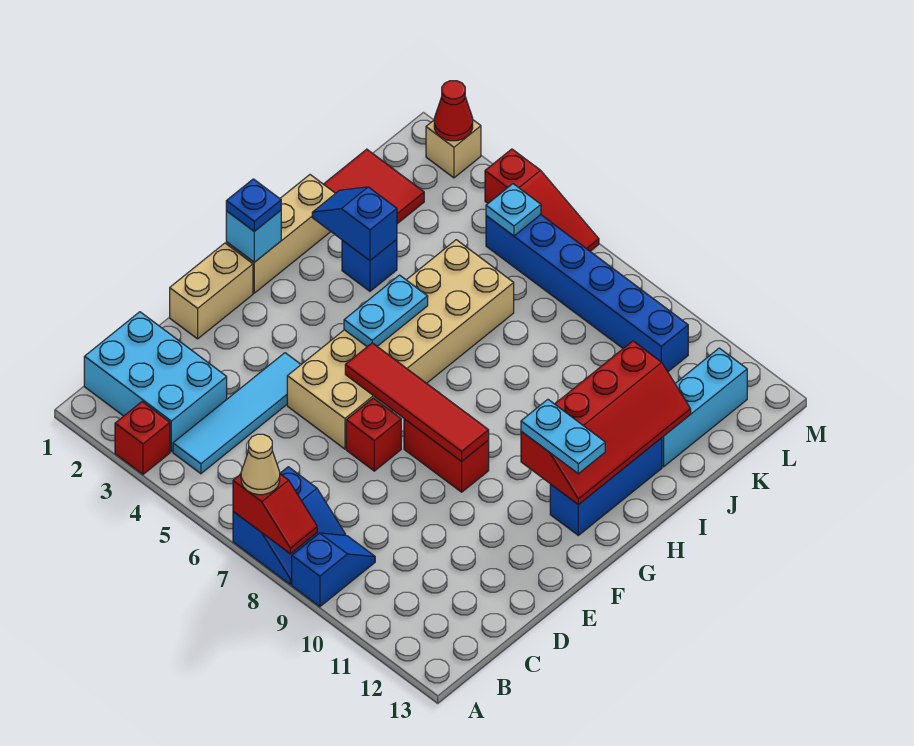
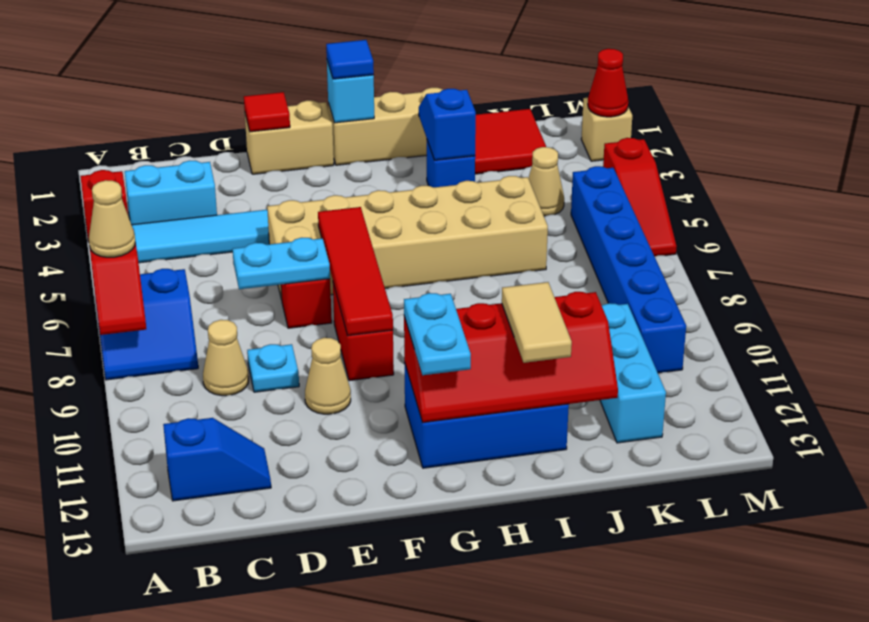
blue 1x2 slope [292,533,375,607] -> blue 1x2 slope moved to [163,418,271,501]
cyan 2x3 brick [84,312,227,452] -> cyan 1x2 brick [125,161,217,225]
none -> tan 1x1 cone [203,320,249,396]
none -> red 1x1 tile [244,92,290,132]
none -> tan 1x1 cone [305,338,351,414]
blue 1x1 plate [226,179,281,231] -> blue 1x1 tile [326,40,374,79]
cyan 1x2 plate [344,275,428,347] -> cyan 1x2 plate moved to [233,238,330,289]
blue 1x3 brick [550,438,662,535] -> blue 2x3 brick [405,365,569,468]
none -> tan 1x2 tile [502,282,572,363]
cyan 1x3 brick [662,348,747,467] -> cyan 1x3 brick turned to [600,303,666,443]
none -> tan 1x1 cone [528,147,564,216]
cyan 1x1 plate [486,184,541,236] -> cyan 1x1 plate moved to [247,344,299,392]

